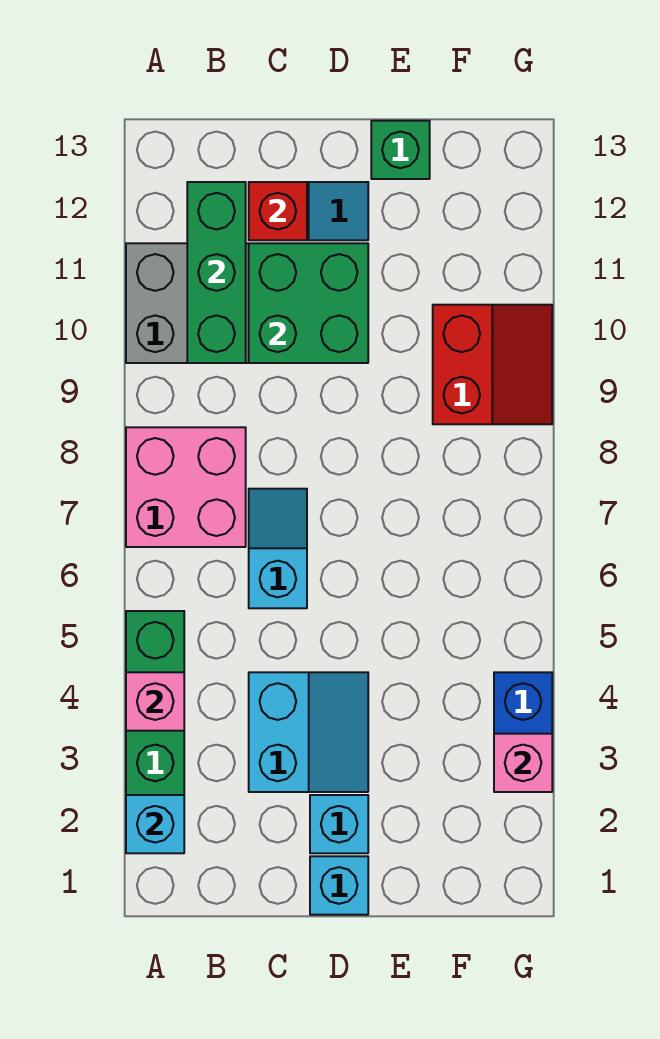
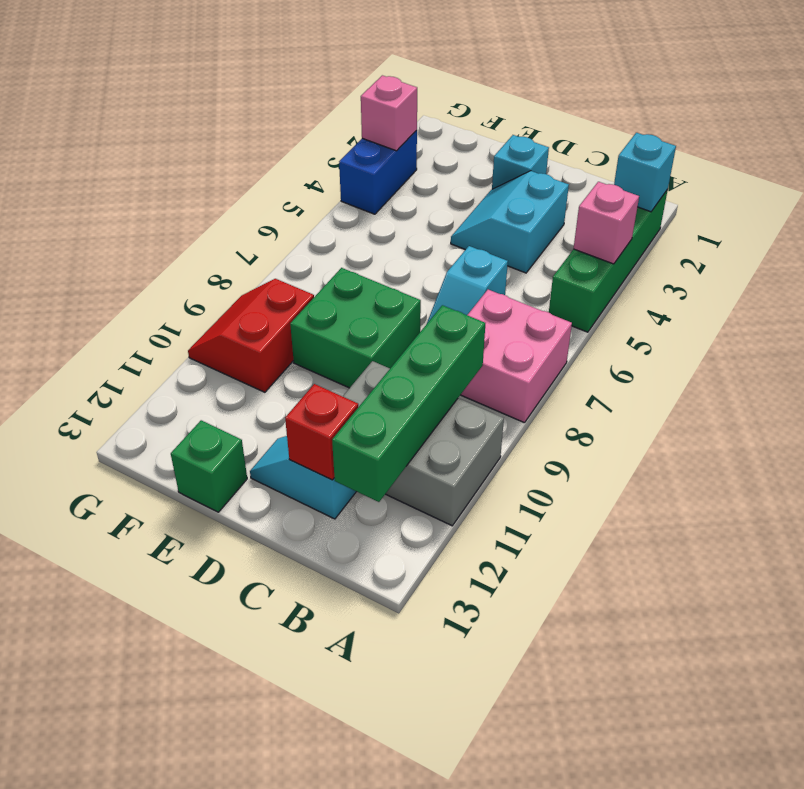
green 1x3 brick [187,182,246,363] -> green 1x4 brick [332,305,485,502]
green 2x2 brick [249,243,368,363] -> green 2x2 brick moved to [290,268,421,388]
cyan 1x1 brick [310,856,368,915] -> none

